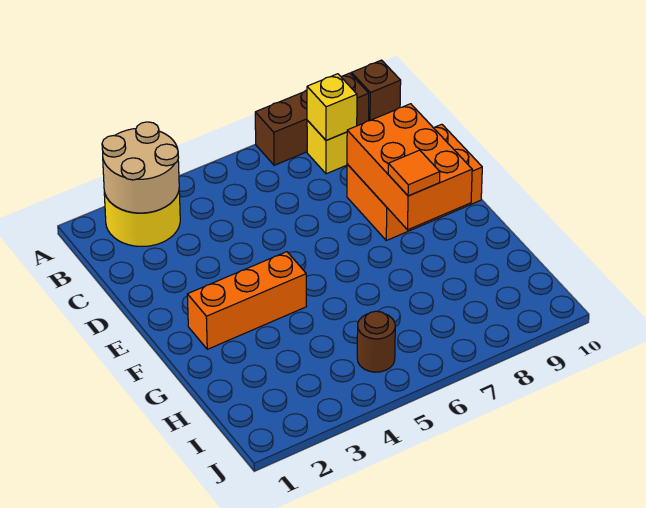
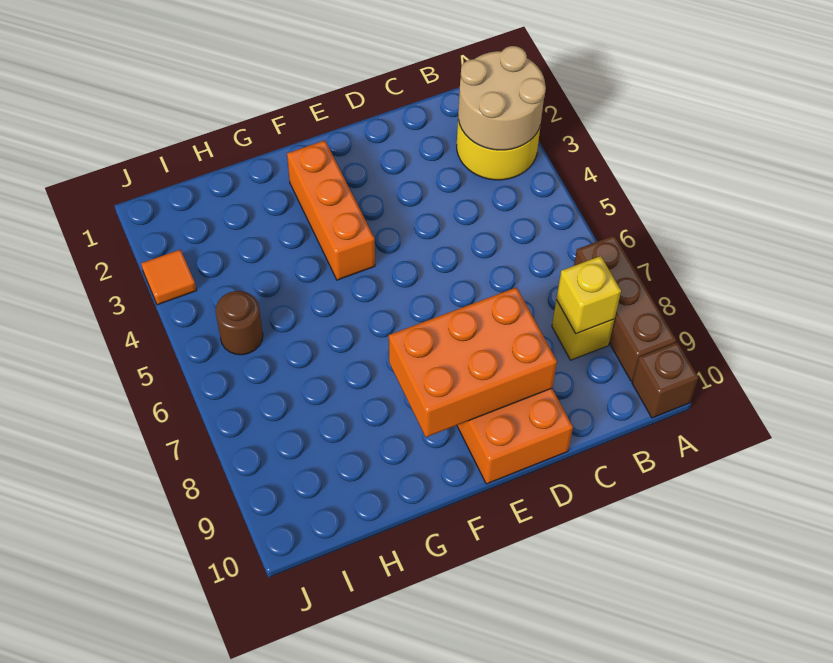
orange 1x1 tile [388,150,440,196] -> orange 1x1 tile moved to [141,249,197,305]

